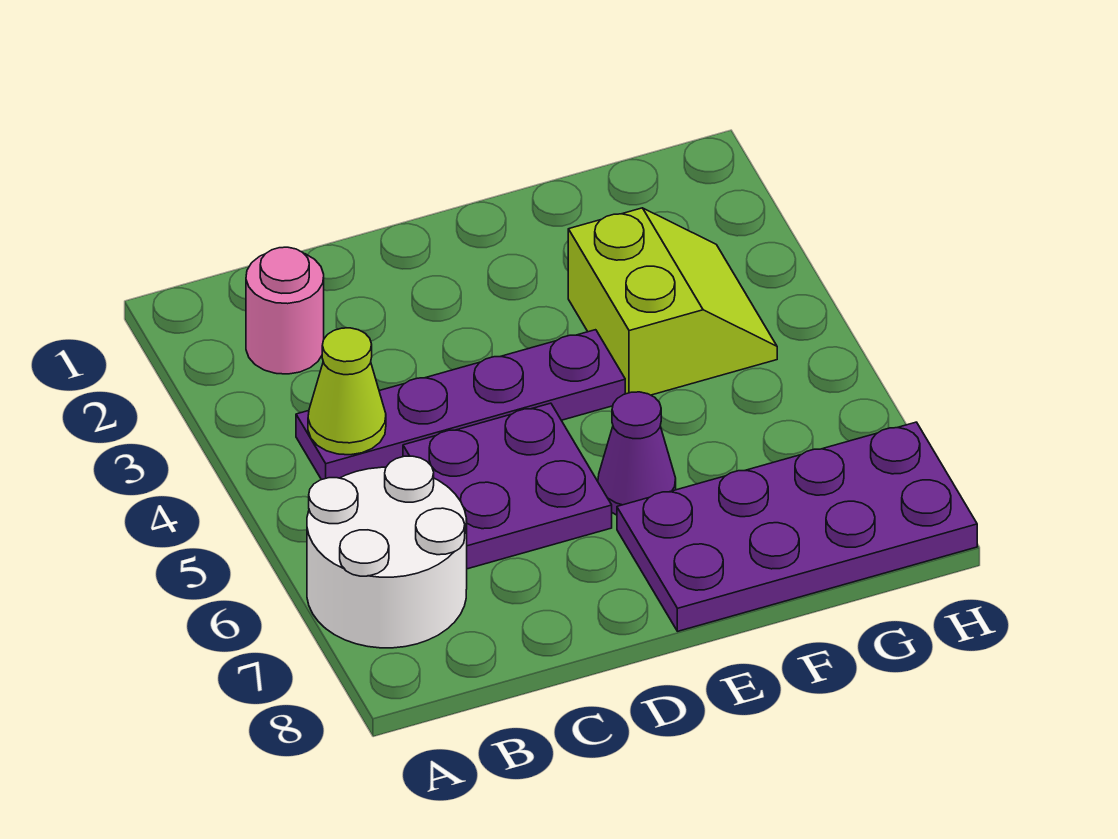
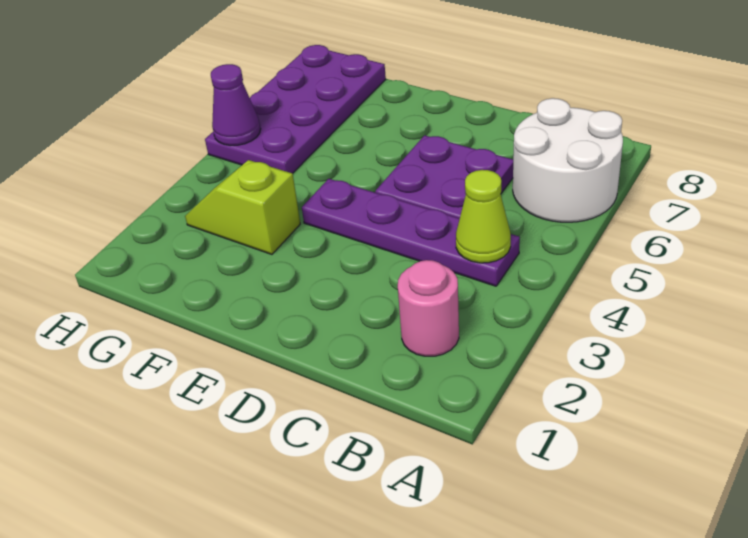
purple 1x1 cone [598,392,676,515] -> purple 1x1 cone moved to [211,64,261,146]
purple 2x4 plate [617,422,977,631] -> purple 2x4 plate turned to [205,45,386,173]
lime 2x2 slope [568,208,777,395] -> lime 1x2 slope [185,160,300,254]

